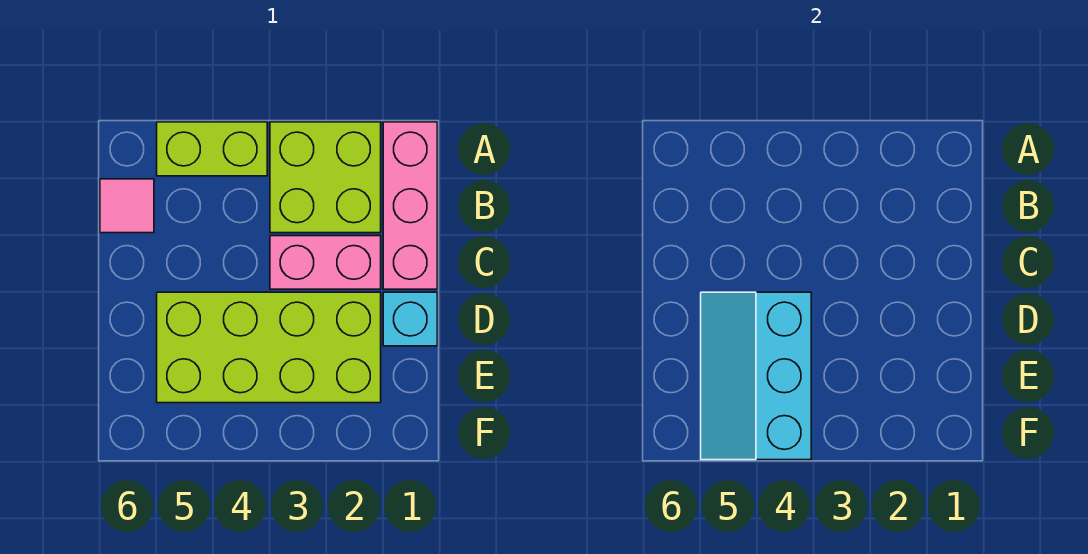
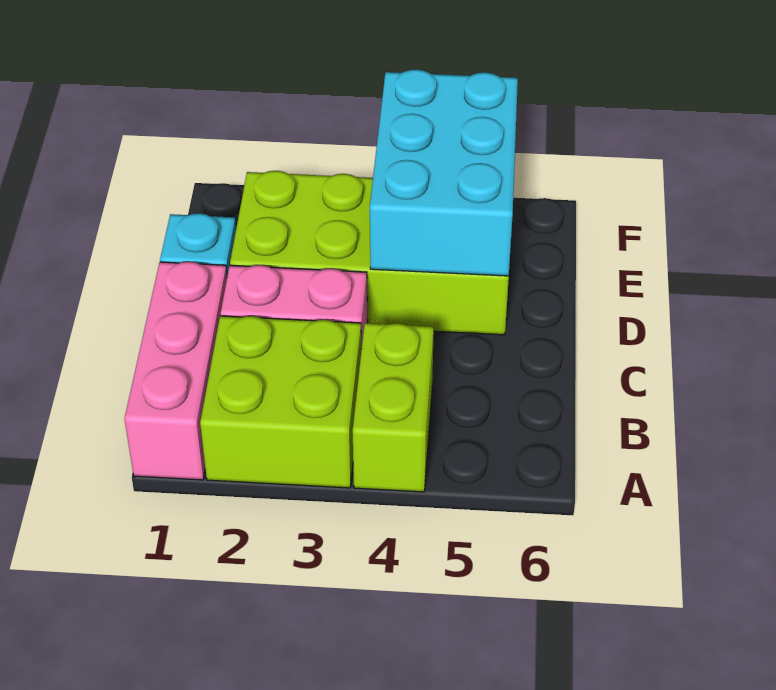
lime 1x2 brick [157,122,267,176] -> lime 1x2 brick turned to [353,323,434,492]
pink 1x1 tile [100,179,154,233] -> none
cyan 2x3 slope [701,292,811,460] -> cyan 2x3 brick [370,69,518,276]

